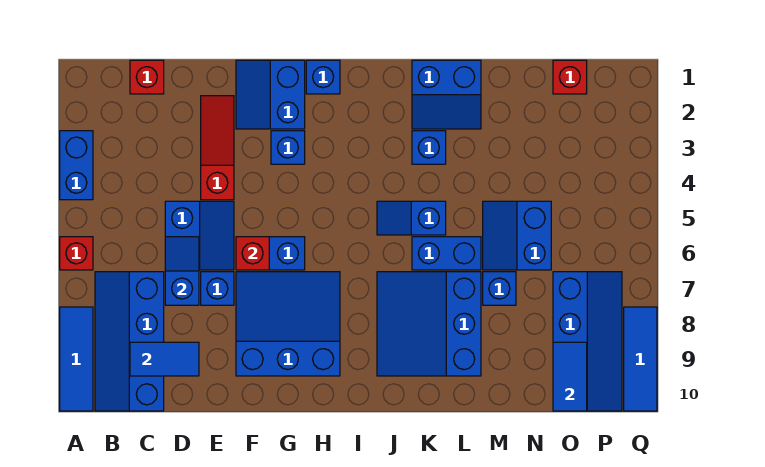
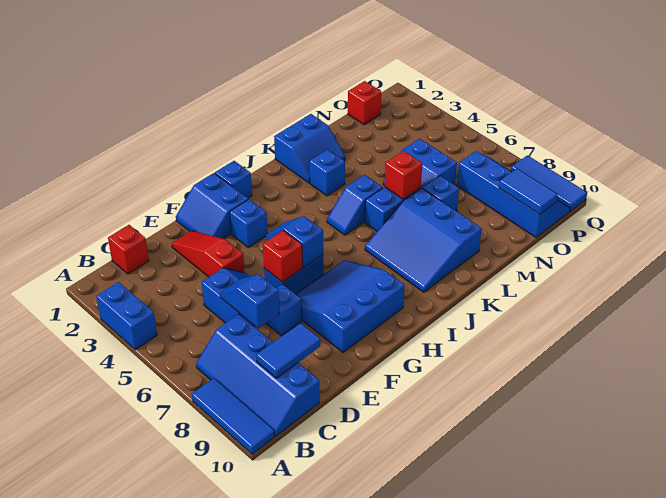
red 1x1 brick [60,237,93,270] -> red 1x1 brick moved to [385,151,422,199]
none -> blue 1x2 slope [266,216,323,268]

